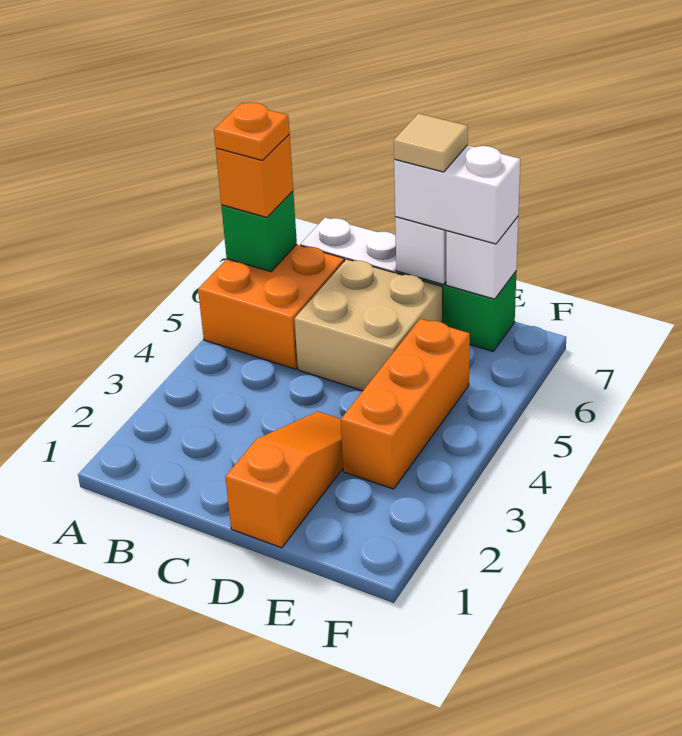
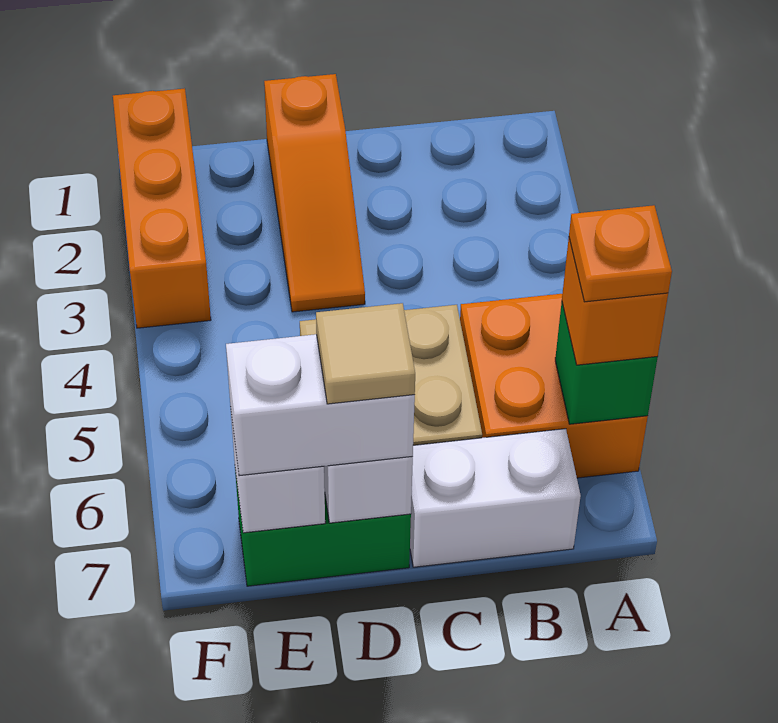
orange 1x3 brick [341,319,470,489] -> orange 1x3 brick moved to [113,88,211,328]

